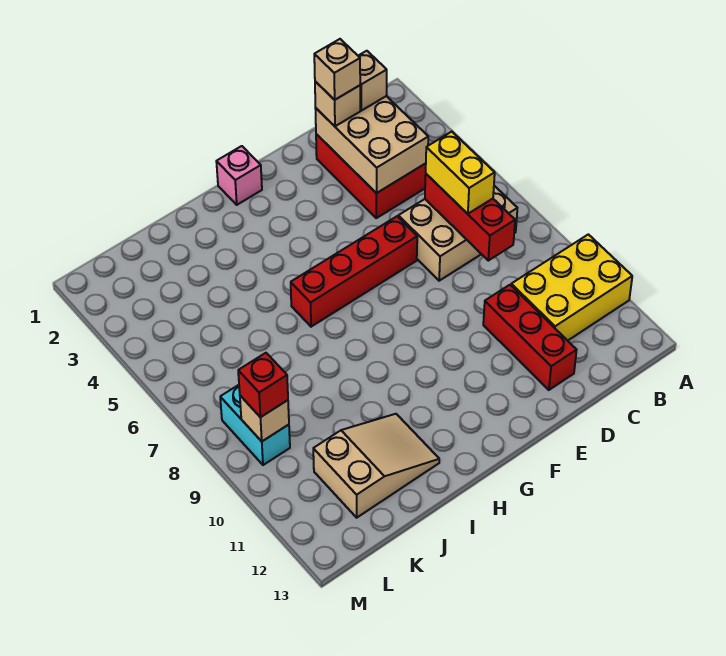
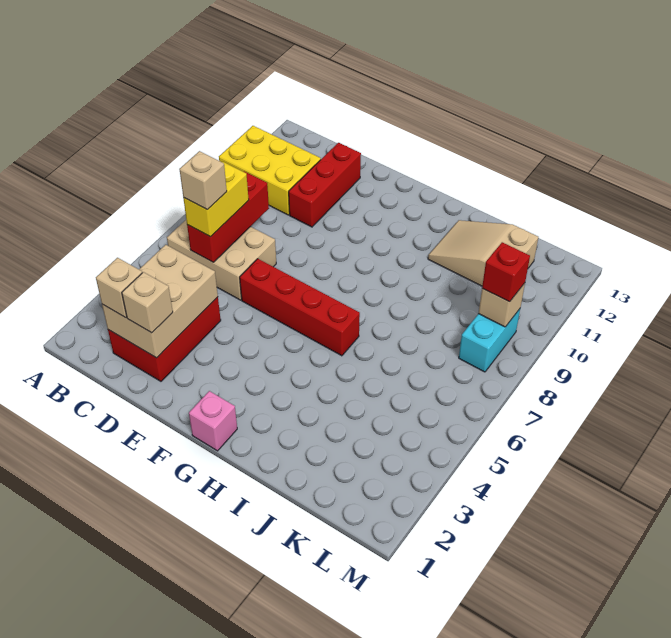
tan 1x1 brick [314,39,360,100] -> tan 1x1 brick moved to [179,151,227,210]

